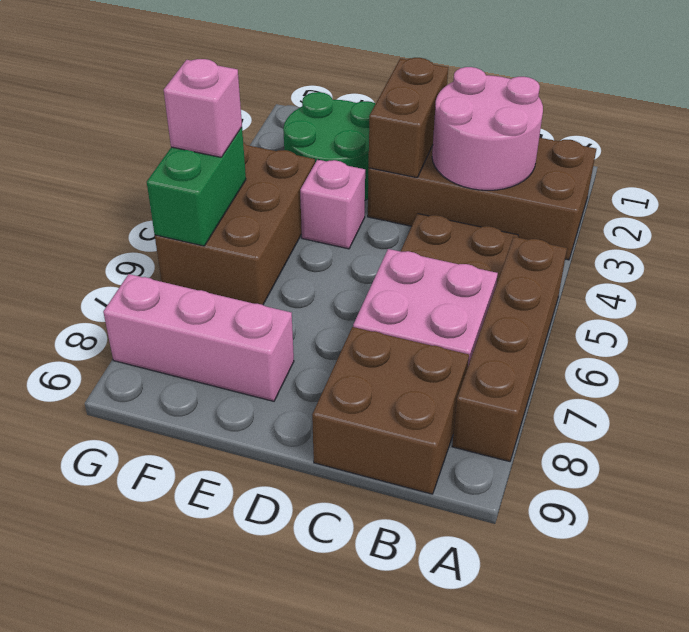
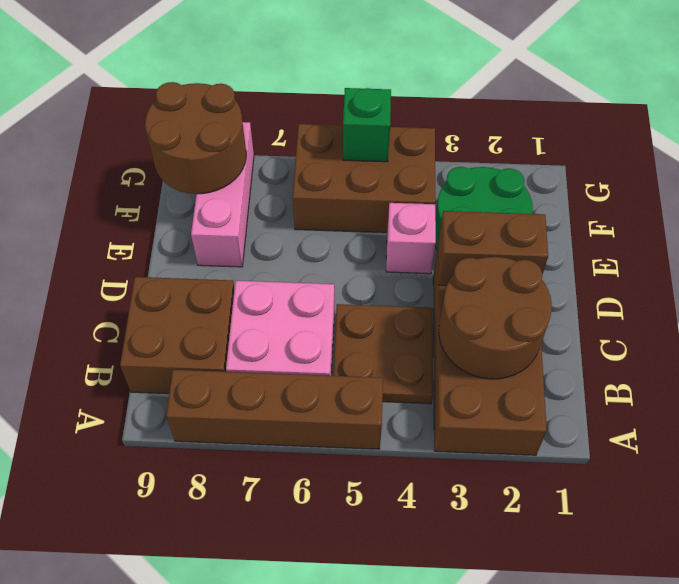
pink 2x2 round brick [432,67,543,190] -> brown 2x2 round brick [439,257,552,379]
none -> brown 2x2 round brick [145,82,246,194]
green 1x2 brick [147,127,246,246] -> green 1x1 brick [343,88,391,162]
pink 1x1 brick [164,59,242,157] -> none

